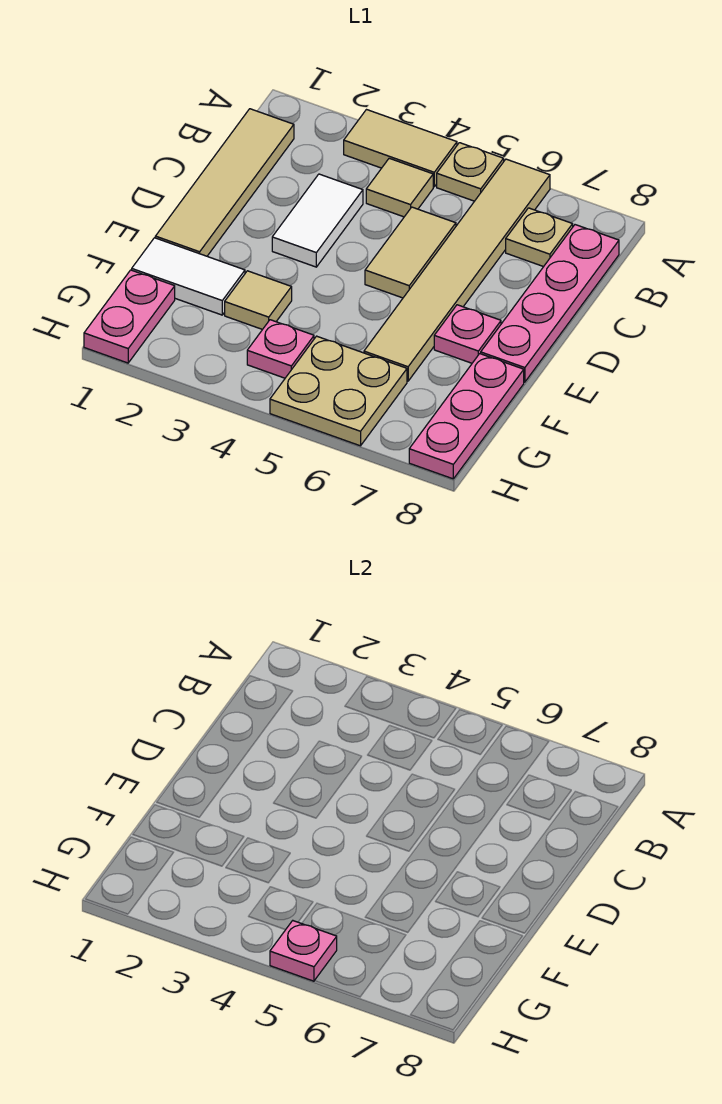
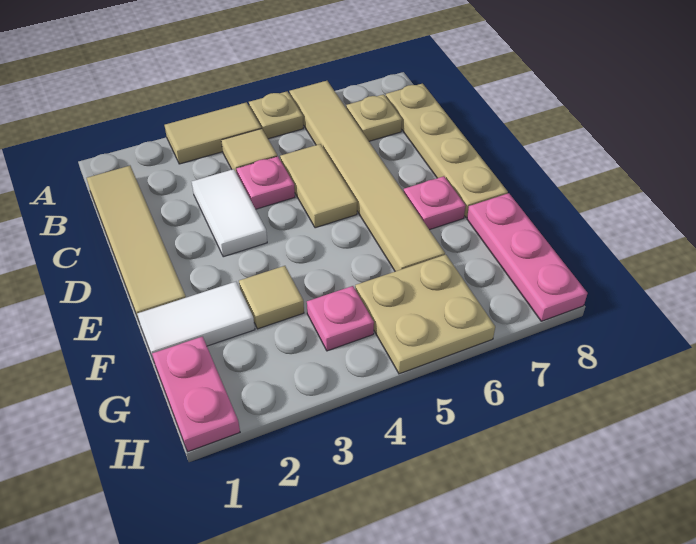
pink 1x4 plate [481,225,619,382] -> tan 1x4 plate [386,84,508,218]
pink 1x1 plate [270,921,337,981] -> pink 1x1 plate moved to [236,156,295,209]

